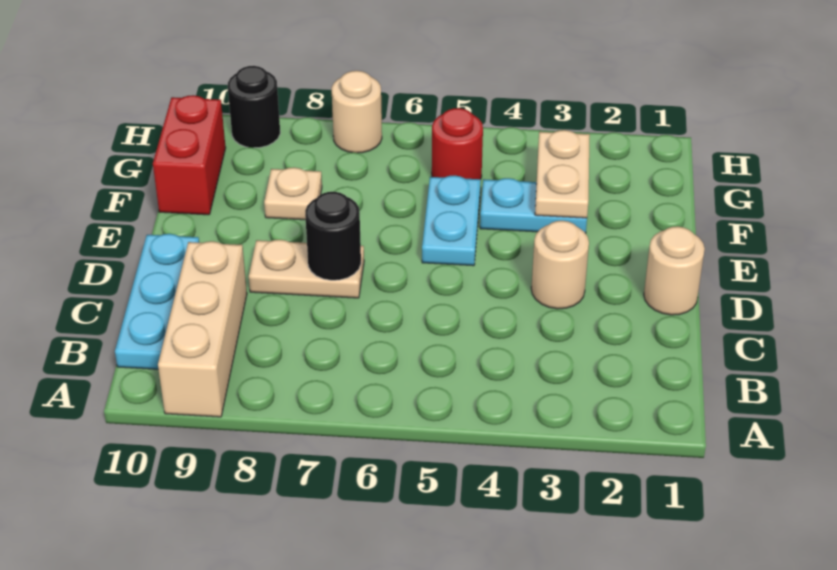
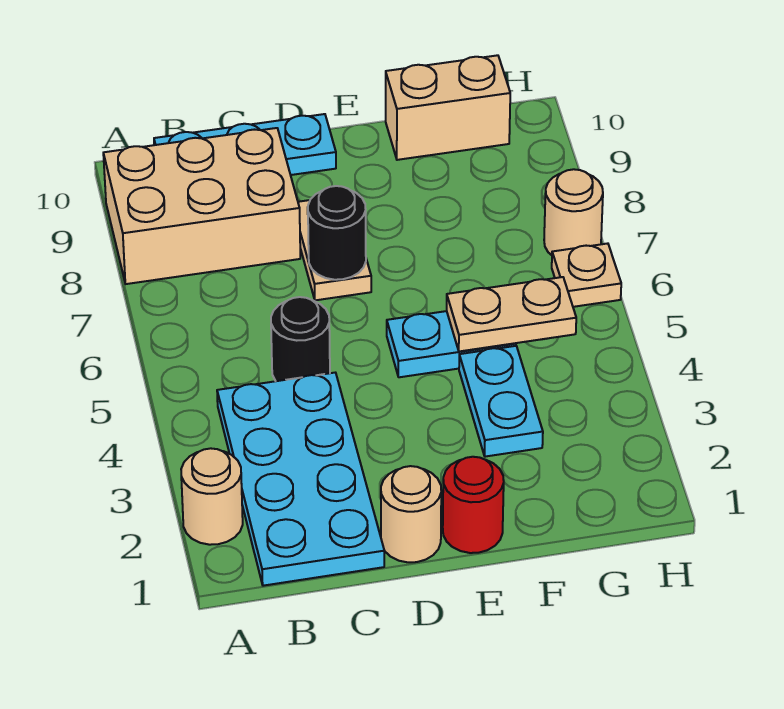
tan 1x3 brick [158,241,247,417] -> tan 2x3 brick [103,128,300,284]
none -> cyan 2x4 plate [217,373,384,586]
tan 1x1 round brick [531,221,589,309] -> tan 1x1 round brick moved to [181,448,243,545]
tan 1x2 plate [535,130,590,218] -> tan 1x2 plate moved to [447,277,576,351]
tan 1x1 plate [264,167,322,220] -> tan 1x1 plate moved to [552,243,621,307]
red 1x2 brick [153,95,226,215] -> tan 1x2 brick [386,55,510,160]
red 1x1 round brick [432,108,483,179] -> red 1x1 round brick moved to [443,457,504,553]
black 1x1 round brick [228,66,280,148] -> black 1x1 round brick moved to [271,297,330,381]

